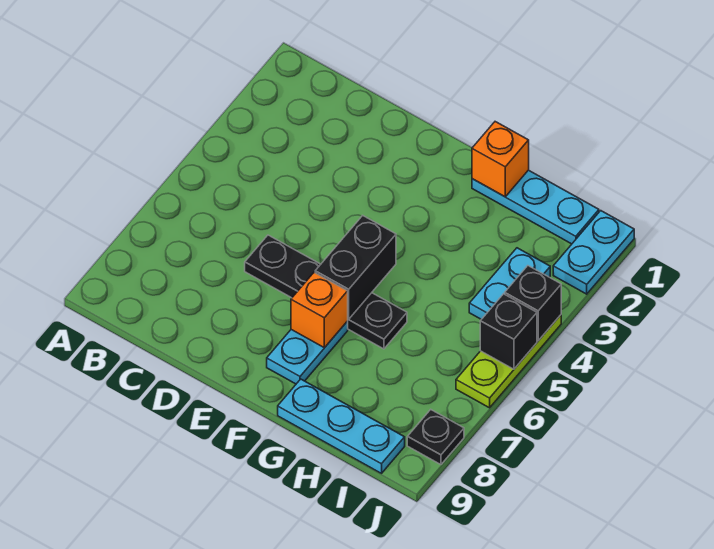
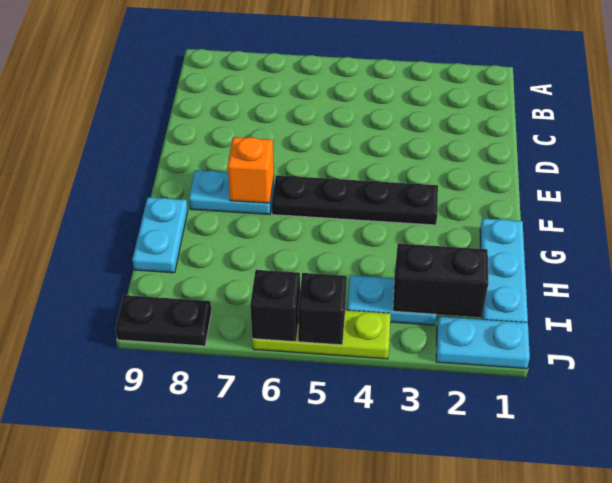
black 1x4 plate [245,235,407,349] -> black 1x4 plate turned to [272,175,438,225]
black 1x2 brick [315,216,396,319] -> black 1x2 brick moved to [393,244,489,317]
orange 1x1 brick [472,122,529,197] -> none
cyan 1x3 plate [278,379,405,473] -> cyan 1x2 plate [132,197,188,273]
black 1x1 brick [505,266,561,341] -> black 1x1 brick moved to [250,270,300,342]
black 1x1 plate [407,410,464,465] -> black 1x2 plate [115,295,211,346]

